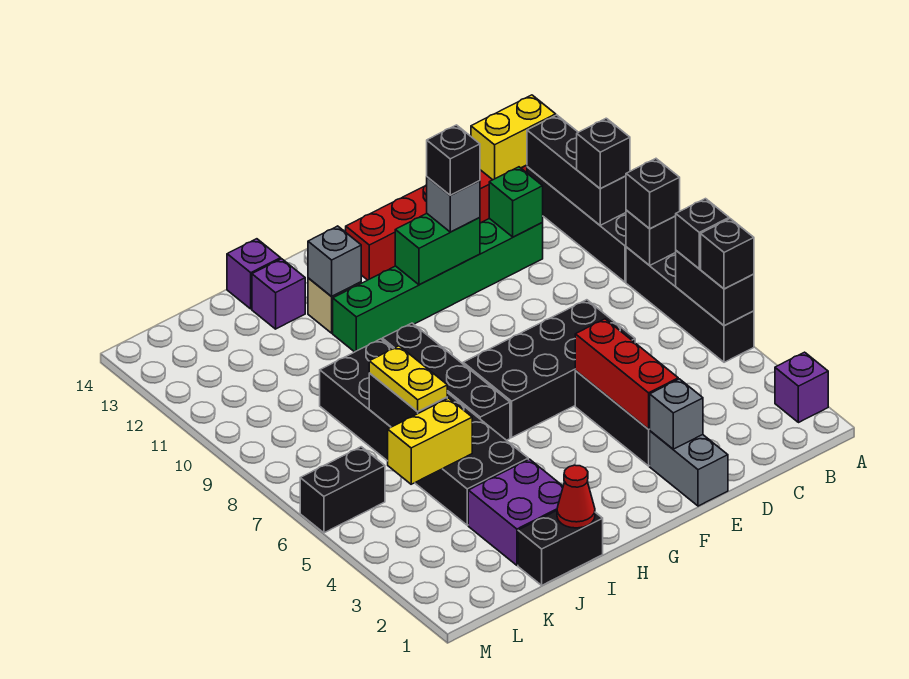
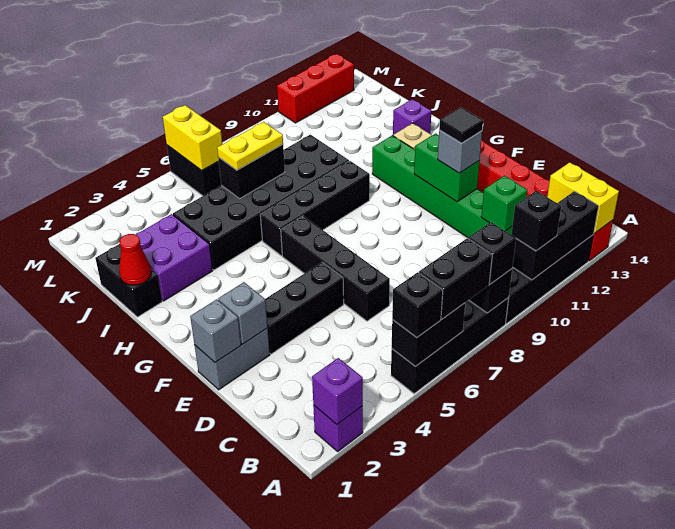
black 1x1 brick [676,199,729,269] -> black 1x2 brick [419,238,492,319]
black 2x4 brick [463,300,635,437] -> black 1x4 brick [281,216,390,321]
red 1x3 brick [575,319,678,429] -> red 1x3 brick moved to [277,54,354,123]
black 1x1 brick [427,125,480,195] -> black 1x1 tile [439,107,483,143]
grey 1x1 brick [308,226,361,296] -> grey 1x1 brick moved to [190,299,241,362]
purple 1x1 brick [227,239,281,309] -> purple 1x1 brick moved to [312,358,363,424]
yellow 1x2 brick [388,398,472,484] -> yellow 1x2 brick moved to [163,105,222,170]

